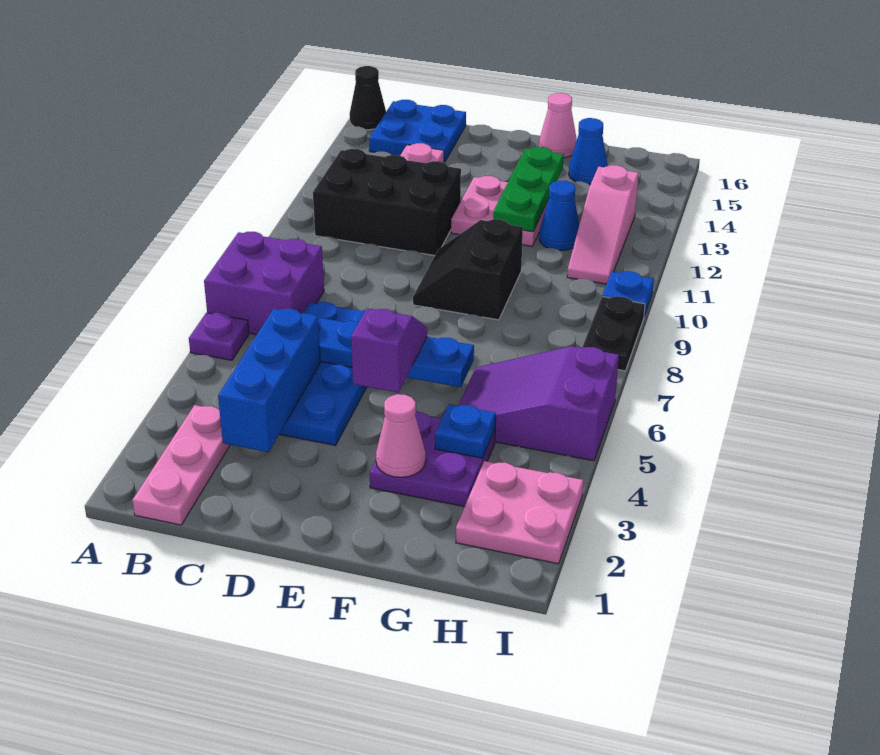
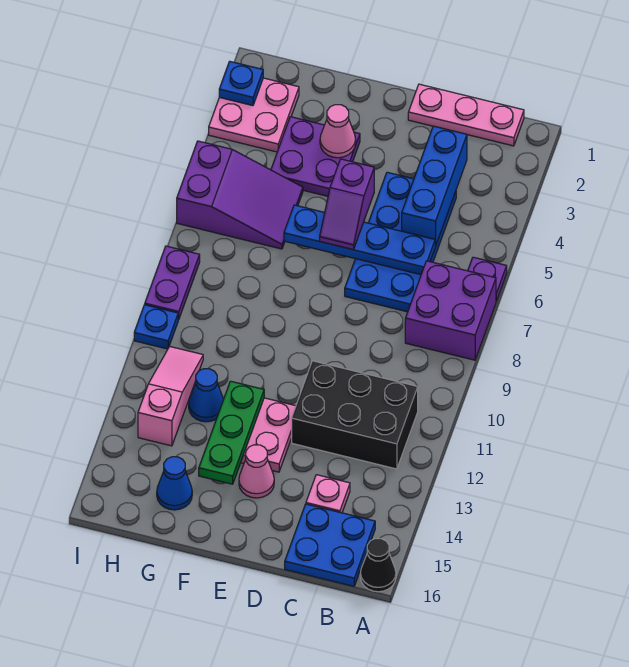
pink 1x3 plate [132,405,230,525] -> pink 1x3 plate turned to [408,84,524,146]
black 2x2 slope [413,219,523,320] -> none
pink 1x1 cone [539,93,577,158] -> pink 1x1 cone moved to [239,445,274,498]
blue 1x1 plate [435,404,496,458] -> blue 1x1 plate moved to [219,61,263,106]
black 1x2 plate [582,296,645,371] -> purple 1x2 plate [145,246,200,319]

